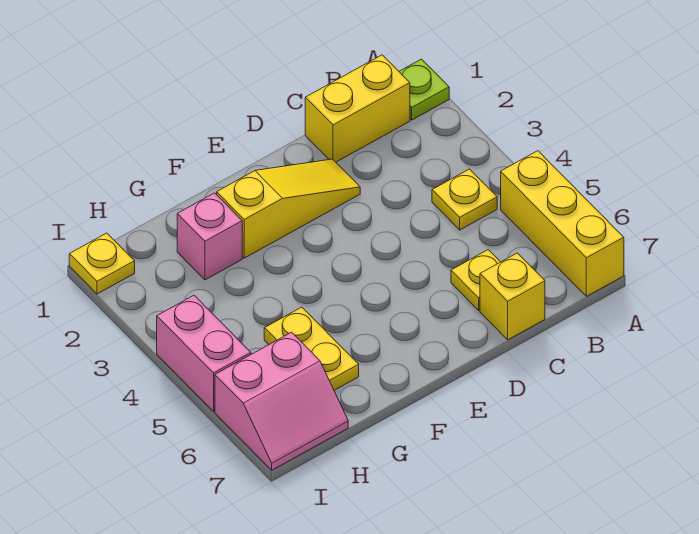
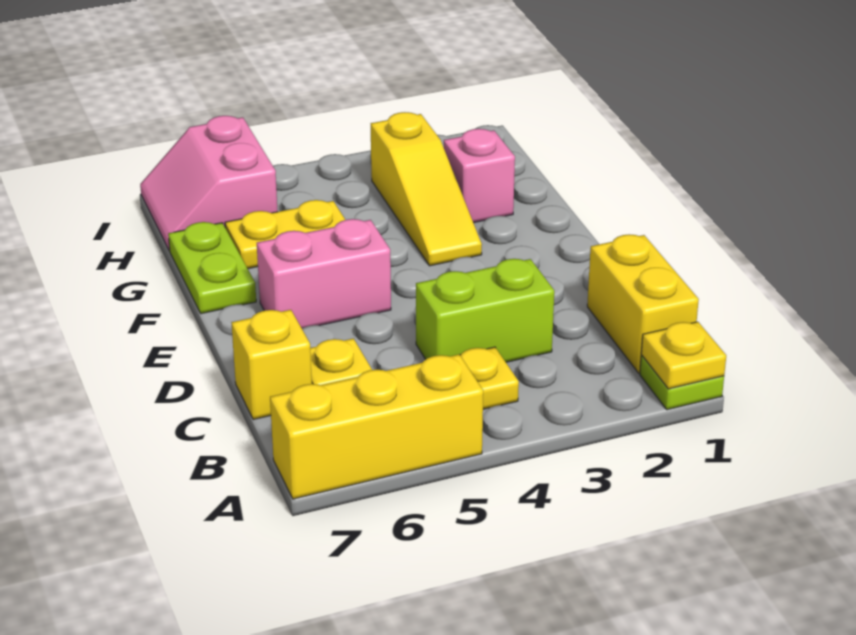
none -> lime 1x2 brick [416,259,554,362]
yellow 1x3 slope [217,159,360,258] -> yellow 1x3 slope moved to [371,112,482,266]
none -> lime 1x2 plate [168,222,256,314]
yellow 1x1 plate [69,233,135,294] -> yellow 1x1 plate moved to [641,322,726,389]
pink 1x2 brick [157,295,251,411] -> pink 1x2 brick moved to [257,219,391,328]

